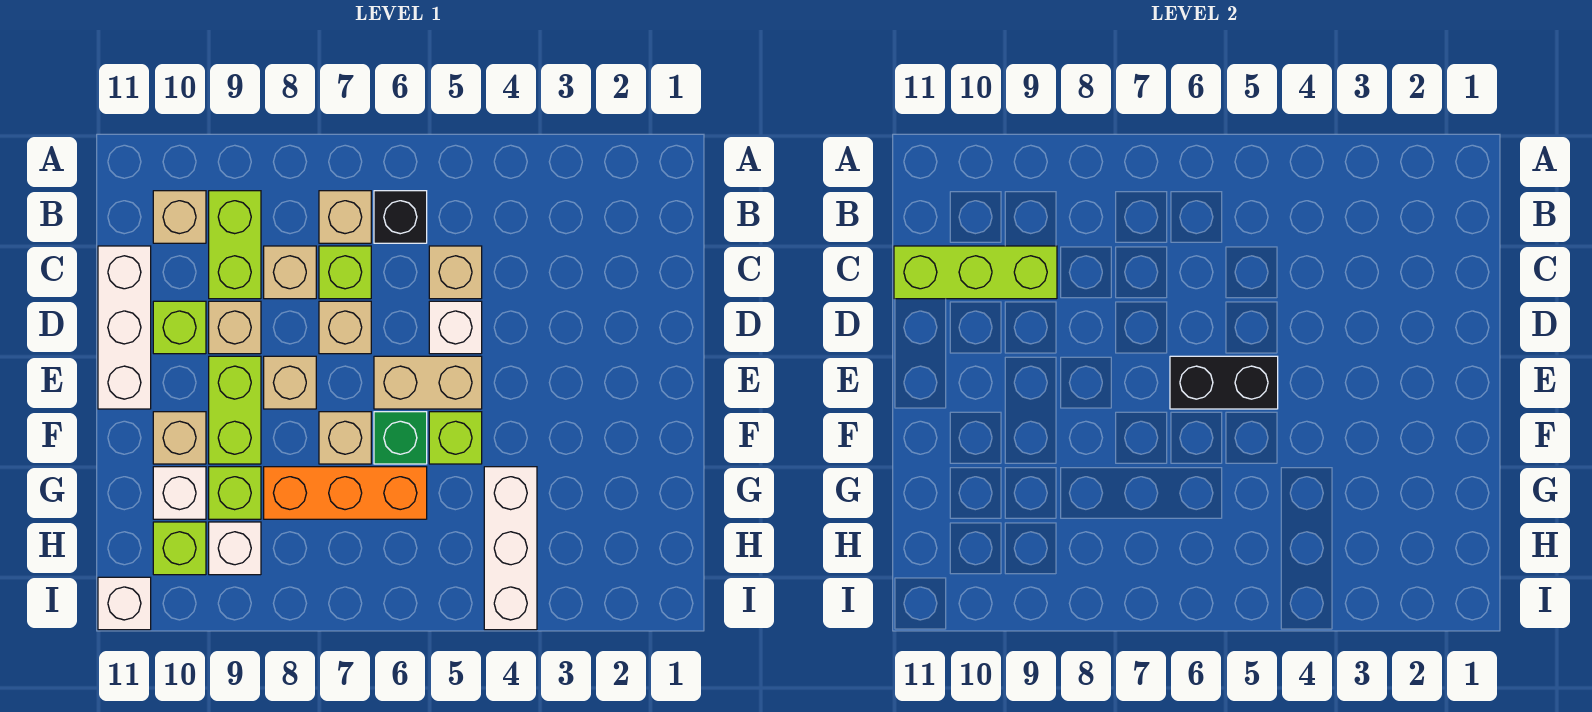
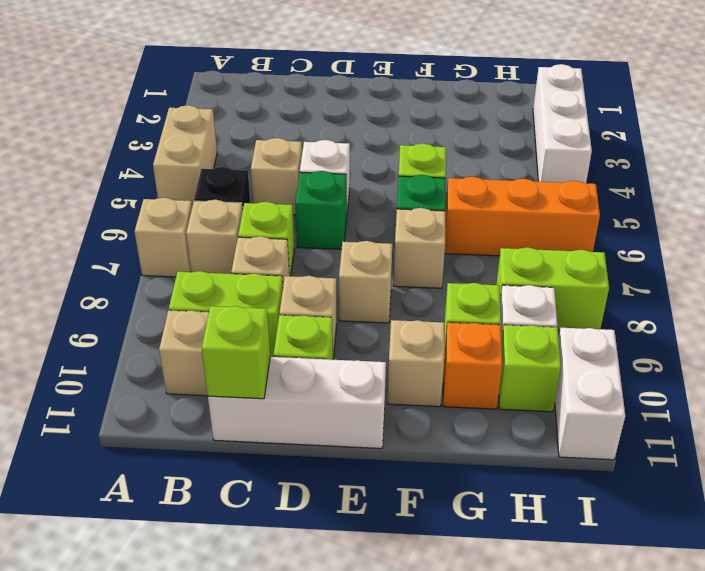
lime 1x3 brick [894,246,1057,299] -> lime 1x1 brick [202,306,270,399]
none -> green 1x1 brick [295,171,347,249]
tan 1x1 brick [319,301,371,354] -> tan 1x1 brick moved to [135,198,192,277]
tan 1x2 brick [374,356,482,409] -> tan 1x2 brick moved to [153,105,217,206]
black 1x2 brick [1170,356,1278,409] -> none
lime 1x2 brick [209,356,261,464] -> lime 1x2 brick moved to [496,247,609,331]
white 1x3 brick [484,467,537,630] -> white 1x3 brick turned to [533,64,592,183]
orange 1x3 brick [264,467,427,519] -> orange 1x3 brick turned to [445,177,600,256]
white 1x1 brick [153,467,206,519] -> orange 1x1 brick [443,323,502,409]
white 1x1 brick [98,577,151,630] -> white 1x2 brick [555,328,625,460]

